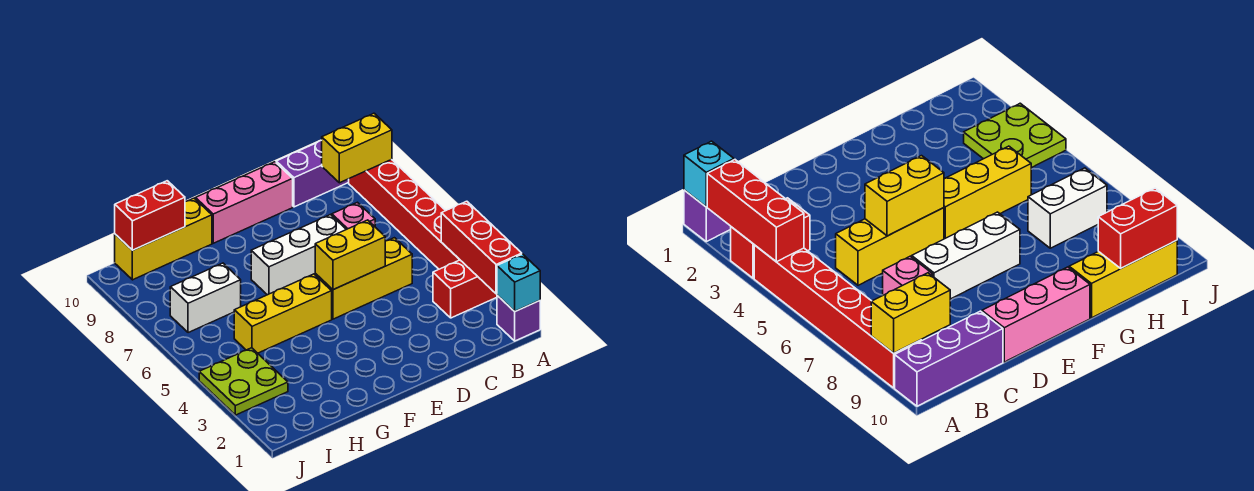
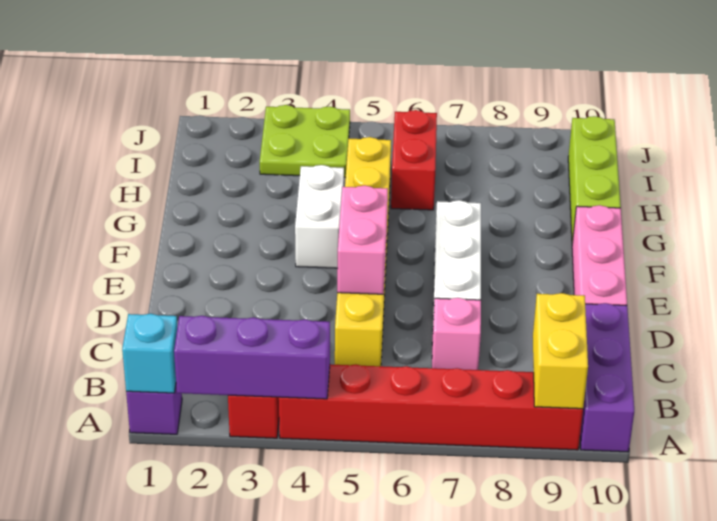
red 1x3 brick [441,201,522,294] -> purple 1x3 brick [174,316,330,399]
yellow 1x2 brick [315,220,385,290] -> pink 1x2 brick [337,186,388,294]
yellow 1x3 brick [115,198,212,280] -> lime 1x3 brick [568,116,621,243]
white 1x2 brick [170,263,241,333] -> white 1x2 brick moved to [295,165,344,268]
red 1x2 brick [115,181,185,250] -> red 1x2 brick moved to [391,110,437,210]

